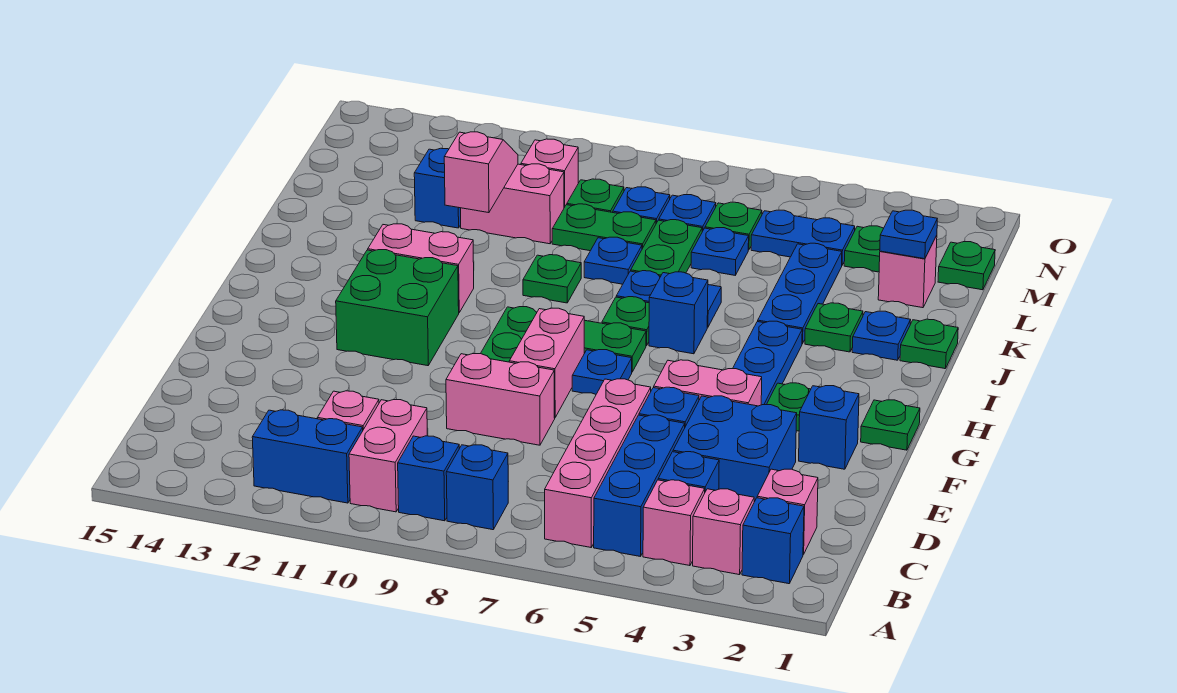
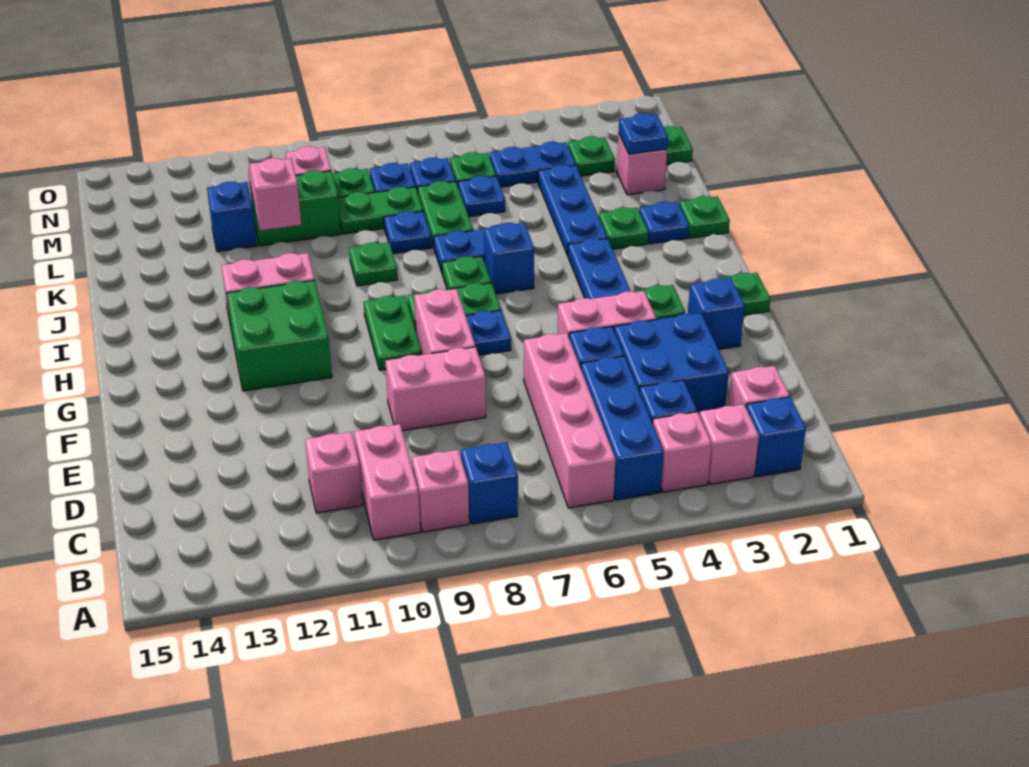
blue 1x1 brick [398,436,459,521] -> pink 1x1 brick [412,450,469,532]
blue 1x2 brick [252,410,363,503] -> none
pink 1x2 brick [461,164,564,244] -> green 1x2 brick [250,170,341,246]

